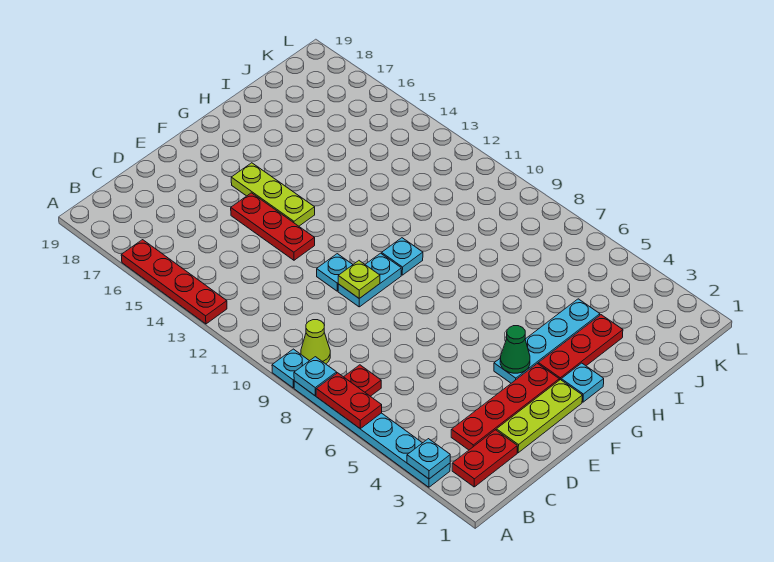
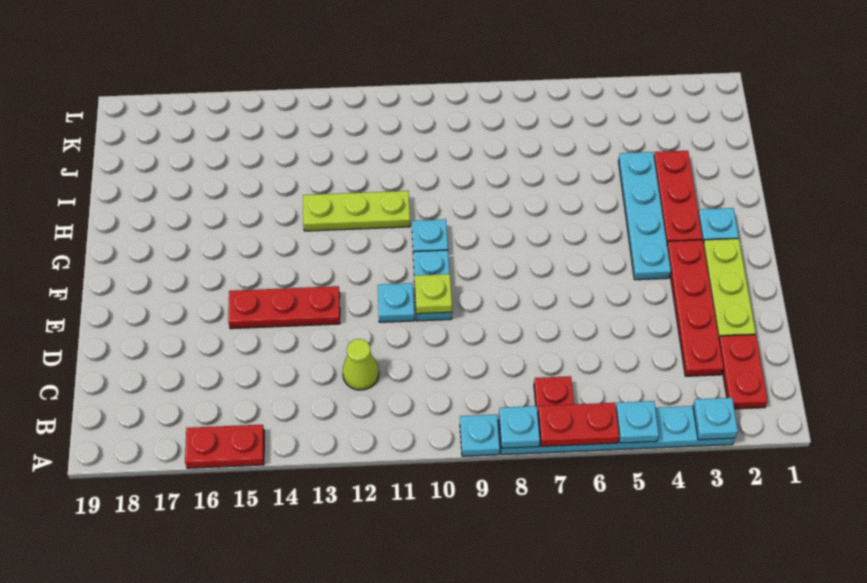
none -> cyan 1x1 plate [616,401,659,443]
red 1x4 plate [121,240,227,324] -> red 1x2 plate [185,425,264,468]
lime 1x1 cone [301,320,330,364] -> lime 1x1 cone moved to [342,339,379,390]
green 1x1 cone [500,326,530,373] -> none
lime 1x3 plate [231,163,315,226] -> lime 1x3 plate moved to [303,191,410,231]

